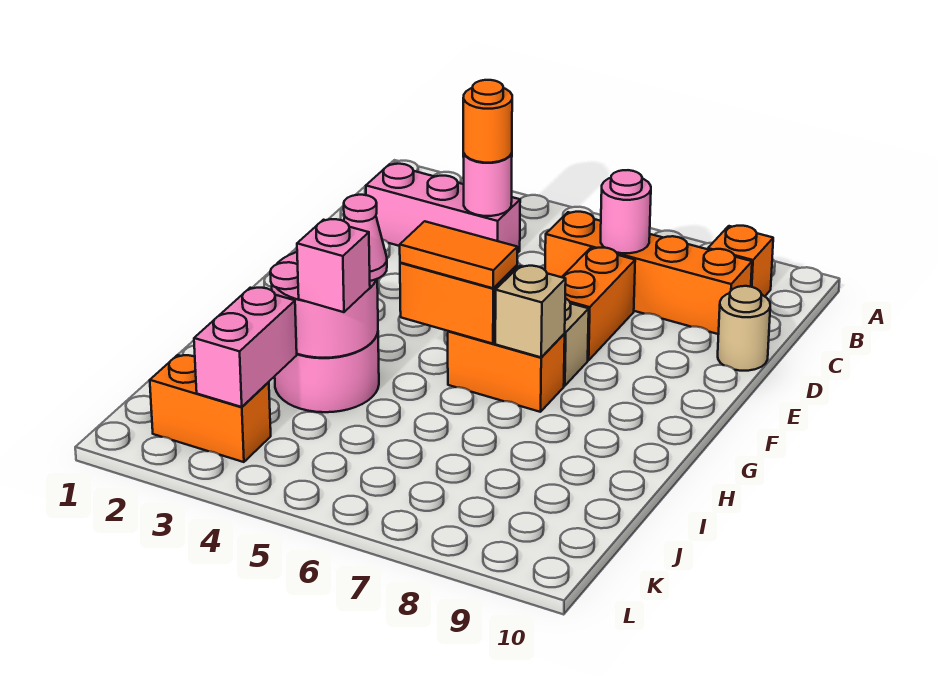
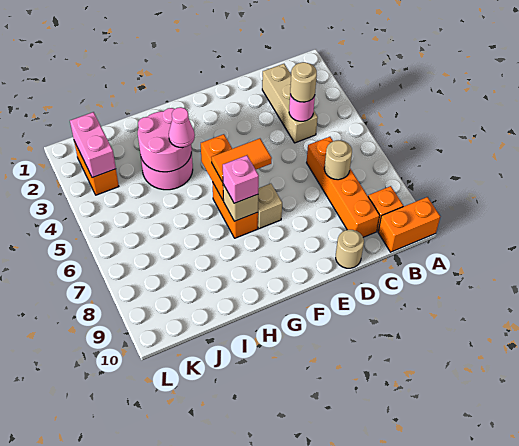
pink 1x3 brick [366,164,520,253] -> tan 1x3 brick [262,64,318,143]
orange 1x1 round brick [463,80,512,163] -> tan 1x1 round brick [290,62,317,102]
pink 1x1 round brick [601,170,651,253] -> tan 1x1 round brick [324,140,352,180]
orange 1x2 brick [562,248,635,360] -> orange 1x2 brick moved to [378,197,440,252]
orange 1x2 tile [400,221,517,288] -> orange 1x2 tile turned to [211,139,272,182]
pink 1x1 brick [297,219,370,312] -> pink 1x1 brick moved to [223,155,259,203]
pink 1x2 brick [194,288,297,407] -> pink 1x2 brick turned to [70,112,116,178]

